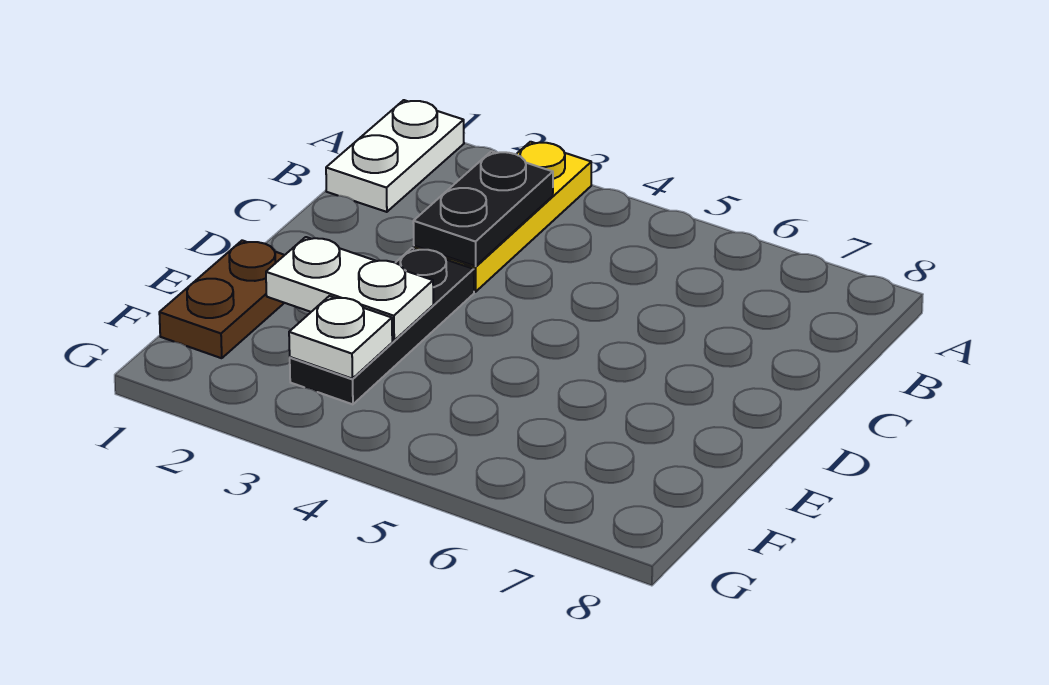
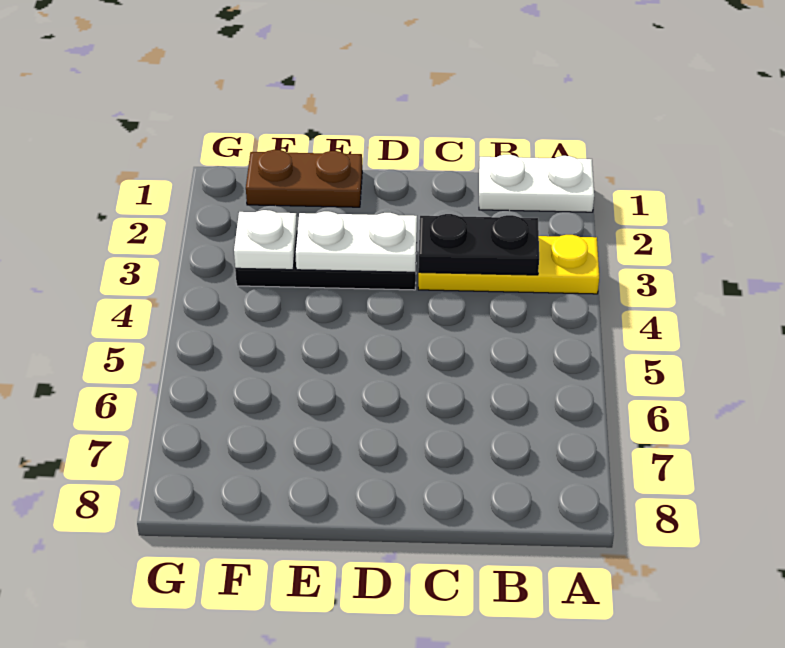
white 1x2 plate [266,237,433,341] -> white 1x2 plate turned to [295,211,417,272]

